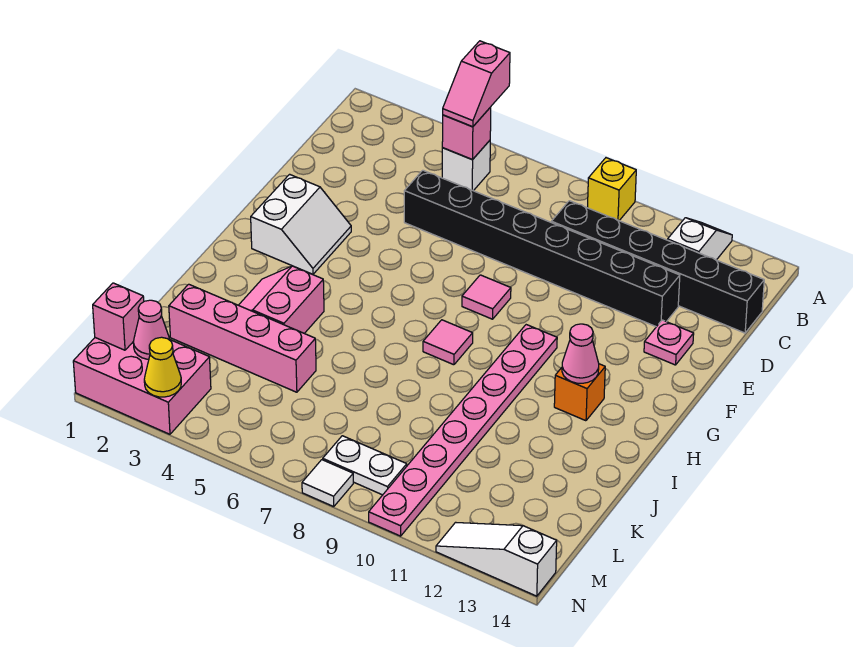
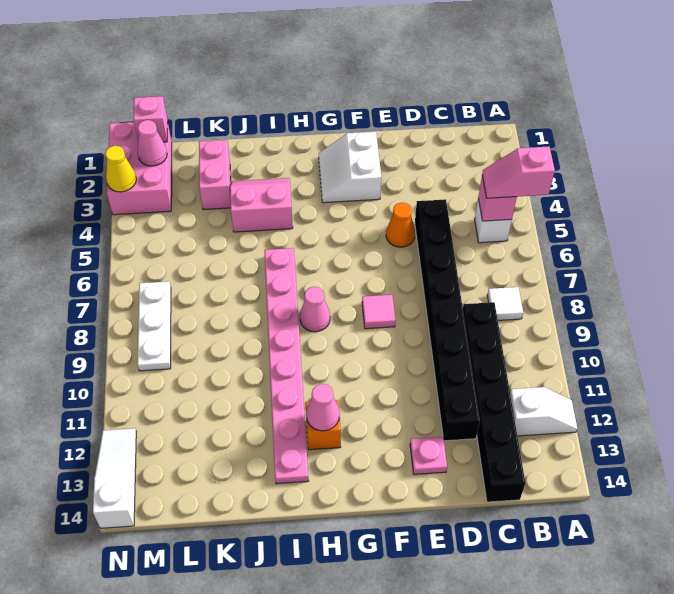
yellow 1x1 brick [588,158,636,220] -> none
none -> orange 1x1 cone [386,202,415,247]
white 2x2 slope [251,174,351,274] -> white 2x2 slope turned to [319,132,381,203]
pink 1x8 plate [369,325,557,536] -> pink 1x8 plate turned to [265,248,309,484]
pink 1x1 tile [423,320,473,365] -> pink 1x1 cone [300,287,330,332]
pink 1x4 brick [169,284,316,392] -> pink 1x2 brick [199,140,231,210]
white 1x2 plate [323,436,407,495] -> white 1x3 plate [137,281,171,371]
white 1x1 tile [302,460,353,507] -> white 1x1 tile moved to [487,287,523,320]

